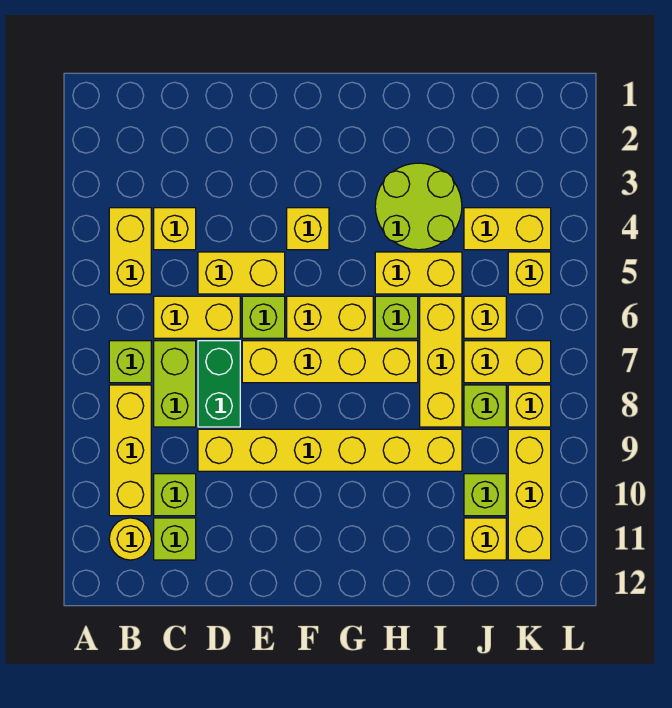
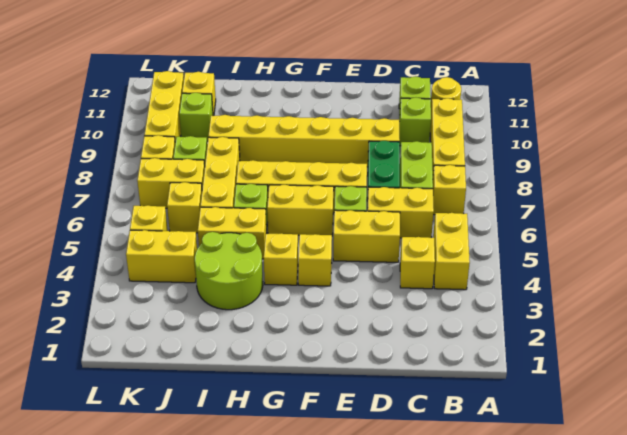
lime 1x1 brick [109,341,151,383] -> yellow 1x1 brick [433,165,466,215]
none -> yellow 1x1 brick [264,233,298,285]

